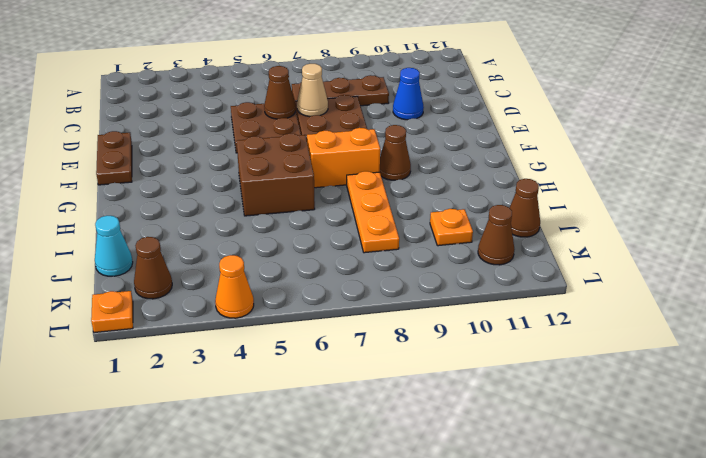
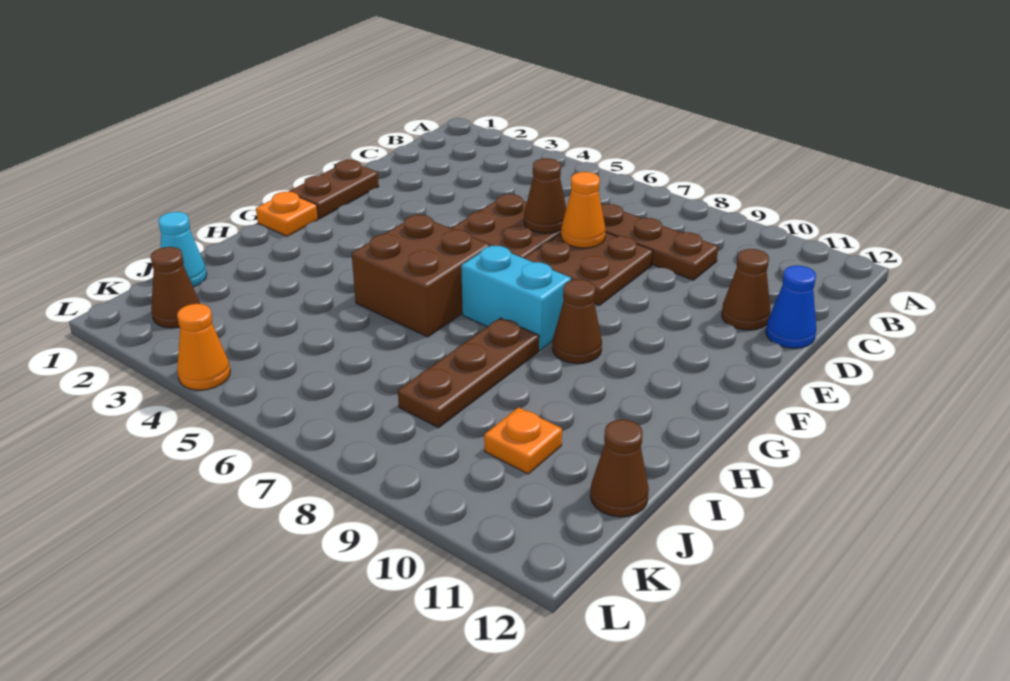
tan 1x1 cone [297,64,328,117] -> orange 1x1 cone [561,172,606,248]
blue 1x1 cone [393,68,424,120] -> blue 1x1 cone moved to [766,266,816,348]
orange 1x2 brick [307,128,380,188] -> cyan 1x2 brick [461,246,571,350]
orange 1x3 plate [347,171,399,253] -> brown 1x3 plate [398,318,539,428]
brown 1x1 cone [478,205,514,265] -> brown 1x1 cone moved to [722,249,770,330]
orange 1x1 plate [91,291,133,333] -> orange 1x1 plate moved to [256,192,318,236]

